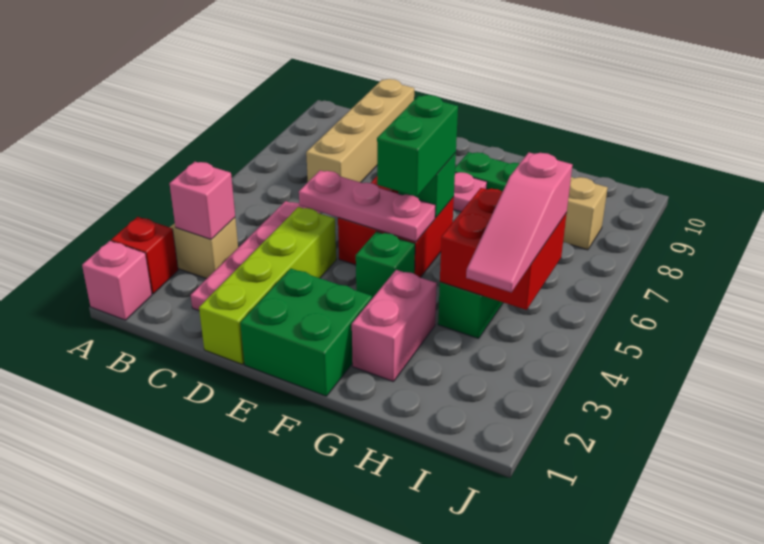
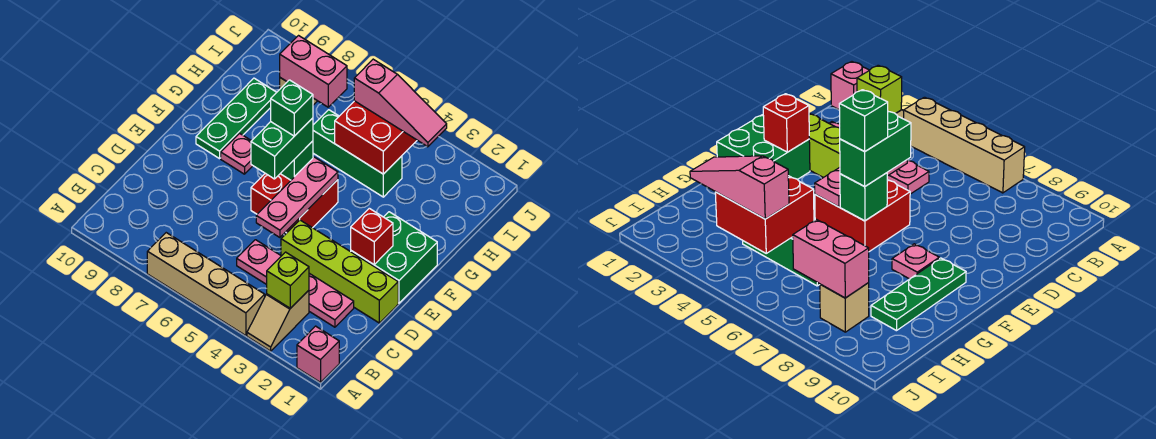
red 1x1 brick [111,217,178,294] -> red 1x1 brick moved to [351,208,393,264]
pink 1x1 brick [170,162,235,239] -> lime 1x1 brick [267,252,309,308]
tan 1x4 brick [306,79,414,182] -> tan 1x4 brick moved to [147,233,265,336]
green 1x1 brick [356,232,415,298] -> green 1x1 brick moved to [271,80,313,136]
green 1x2 brick [377,95,458,197] -> green 1x2 brick turned to [251,118,313,179]
pink 1x2 brick [352,270,437,382] -> pink 1x2 brick moved to [280,36,347,107]

